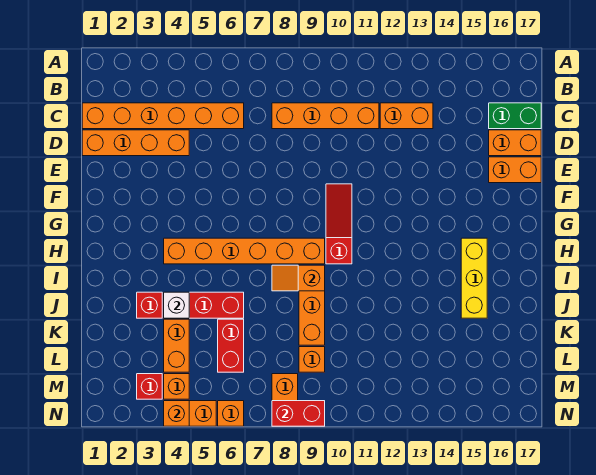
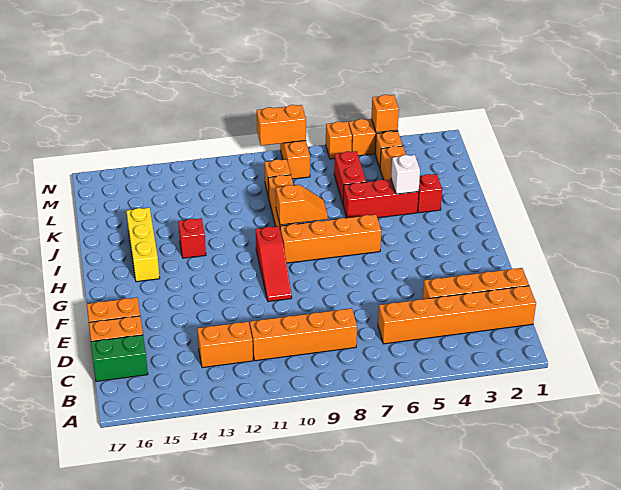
orange 1x6 brick [164,238,325,264] -> orange 1x4 brick [280,215,381,263]
red 1x1 brick [137,374,162,399] -> red 1x1 brick moved to [178,218,206,258]
red 1x2 brick [272,401,325,426] -> orange 1x2 brick [257,105,306,146]

